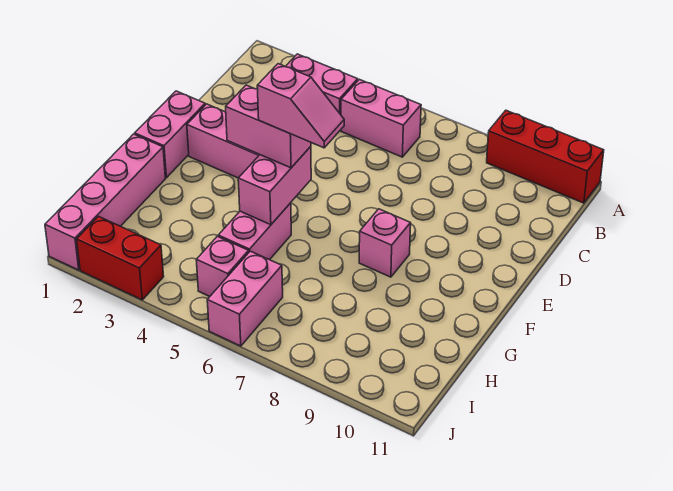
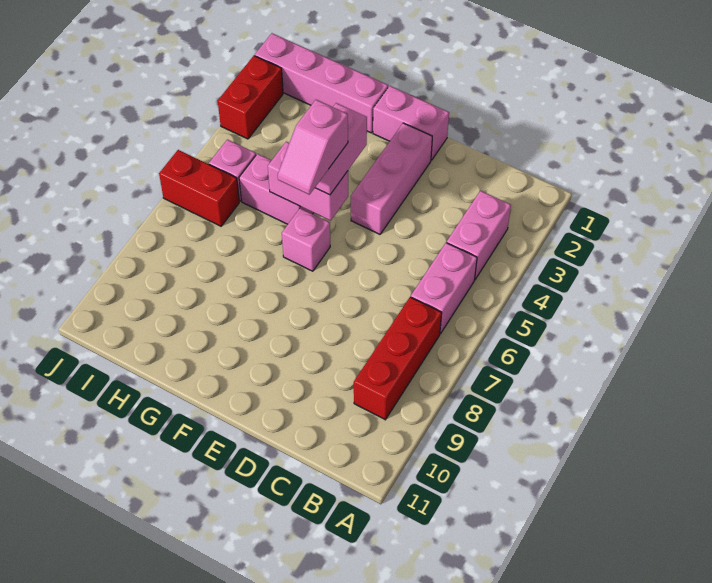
red 1x3 brick [487,110,604,203] -> red 1x3 brick moved to [354,297,442,420]
pink 1x1 brick [359,209,411,277] -> pink 1x1 brick moved to [282,208,330,271]
pink 1x2 brick [207,251,283,346] -> red 1x2 brick [159,150,239,226]

